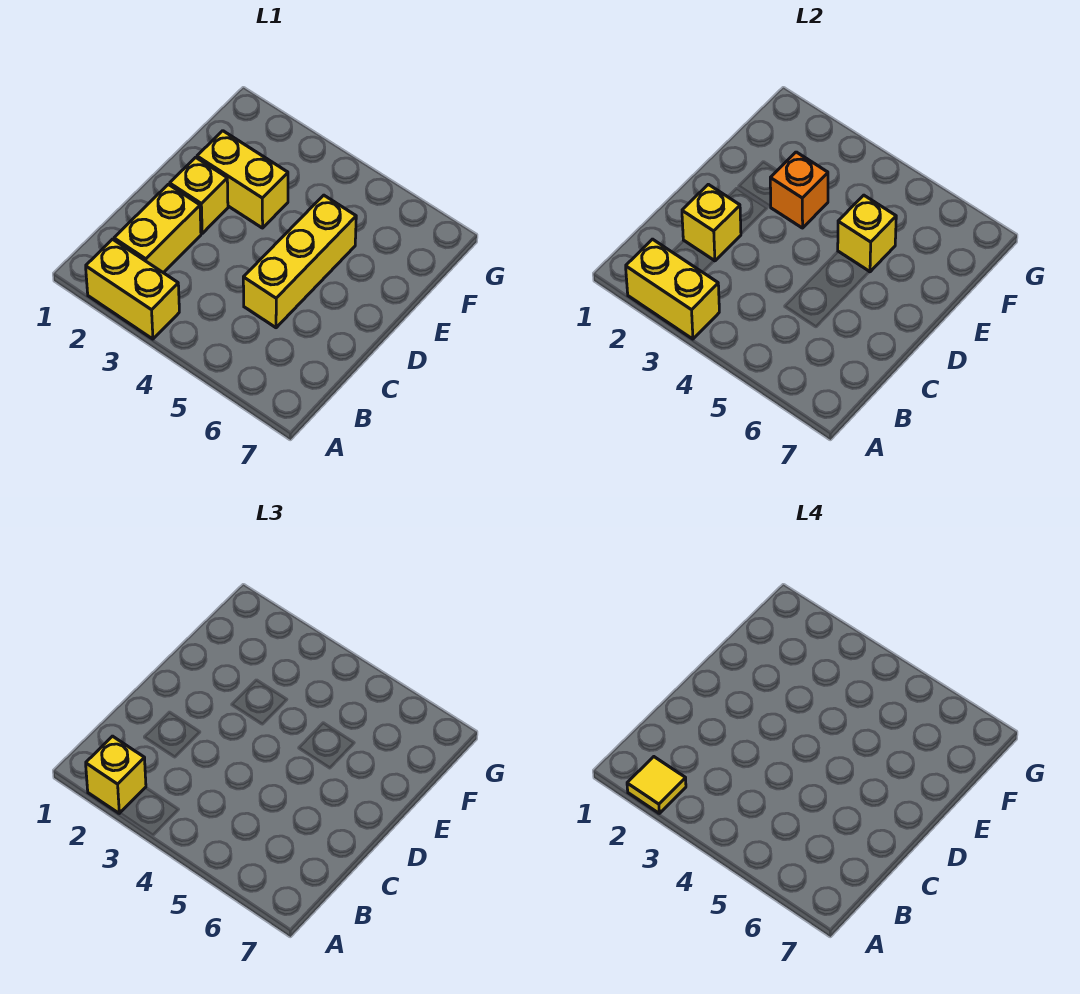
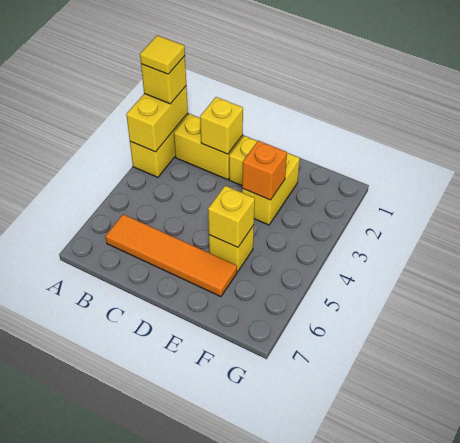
none -> orange 1x4 tile [105,214,237,297]
yellow 1x3 brick [243,195,356,328] -> yellow 1x1 brick [209,225,254,272]

